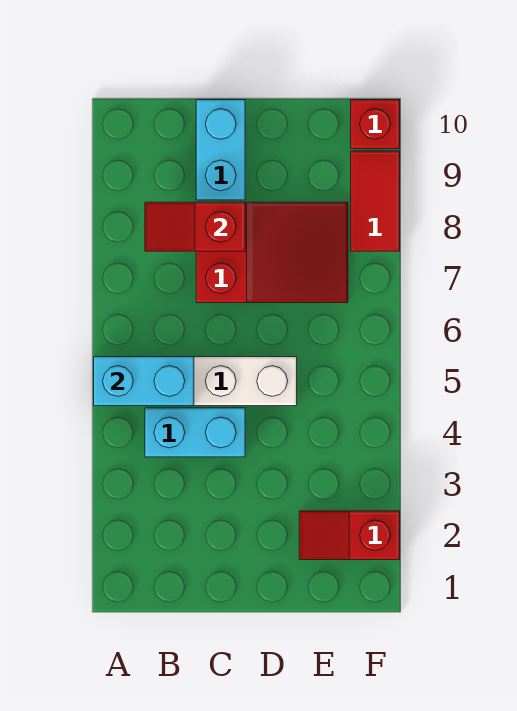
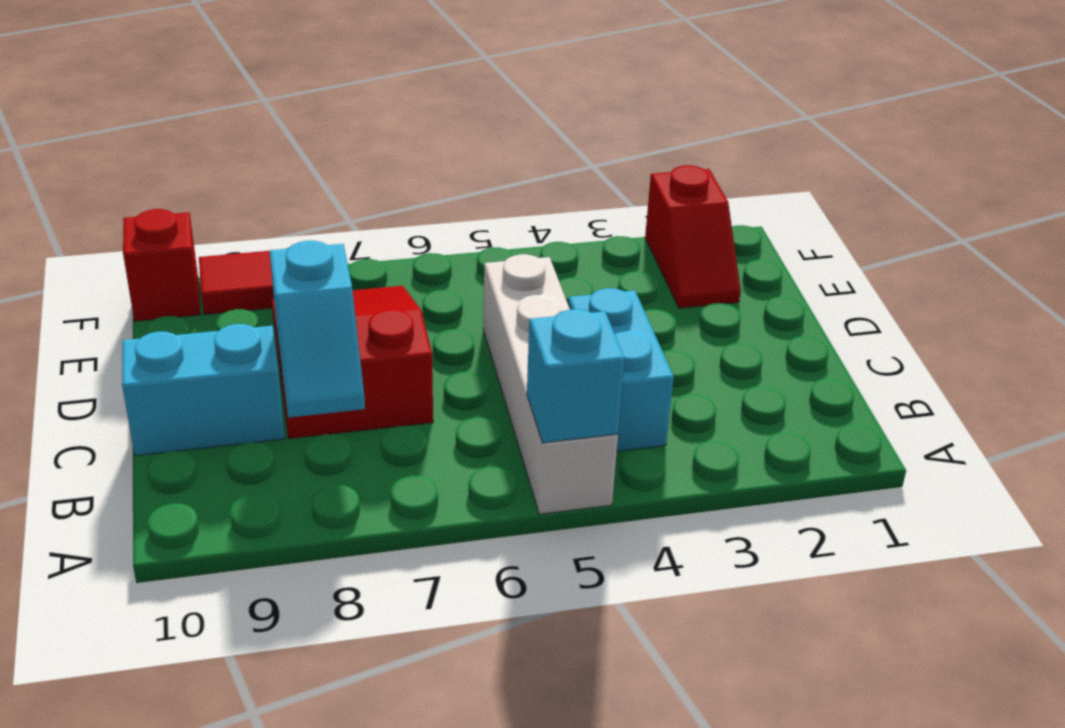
cyan 1x2 brick [94,357,194,406] -> cyan 1x1 brick [527,309,625,443]
red 1x2 slope [145,202,245,251] -> cyan 1x2 slope [270,241,365,418]

